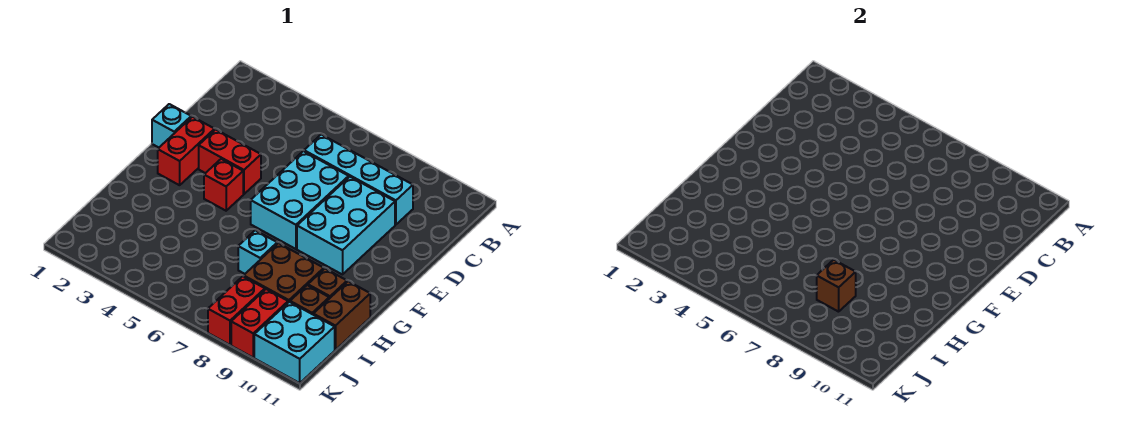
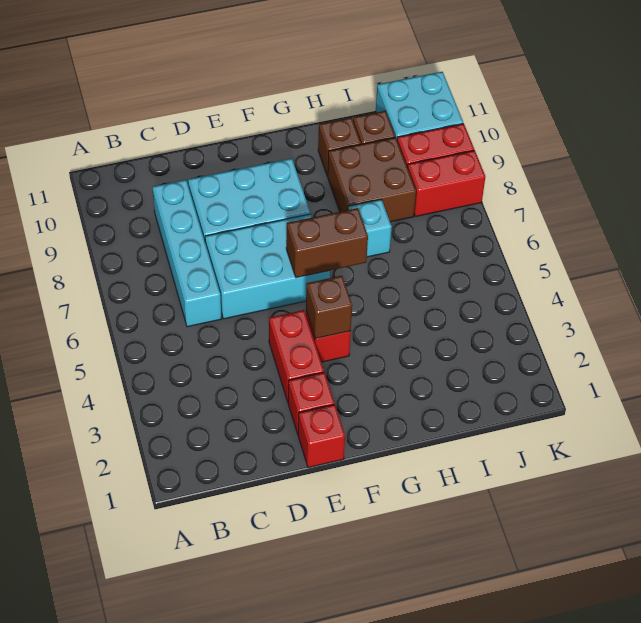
cyan 1x1 brick [152,104,191,148] -> red 1x1 brick [298,404,345,468]
red 1x2 brick [158,117,215,185] -> red 1x1 brick [288,372,334,434]
brown 1x2 brick [313,281,370,350] -> brown 1x2 brick moved to [286,208,368,278]
brown 1x1 brick [817,260,856,312] -> brown 1x1 brick moved to [306,276,352,339]

